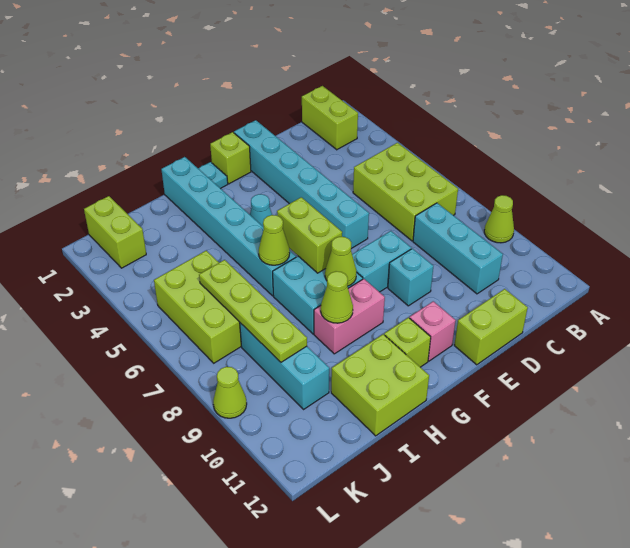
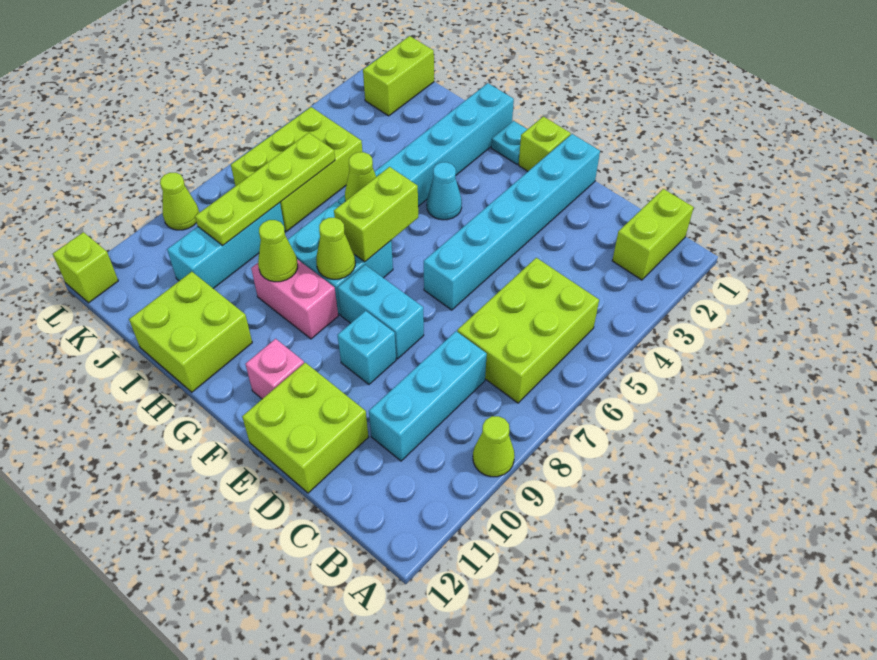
lime 1x2 brick [454,289,528,365] -> lime 2x2 brick [242,363,368,493]
lime 1x1 brick [384,318,431,367] -> lime 1x1 brick moved to [53,232,118,303]

